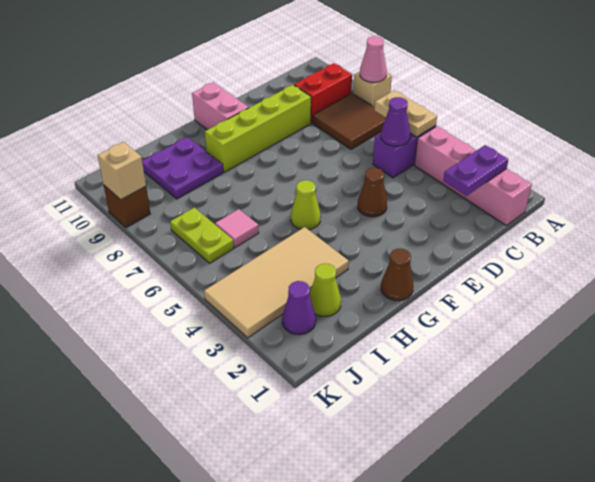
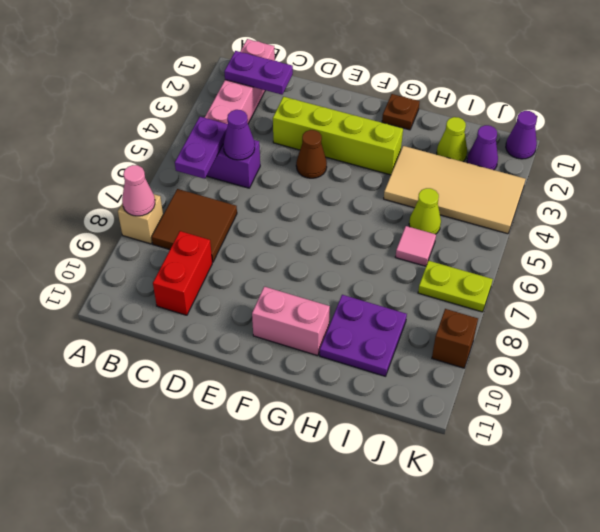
tan 1x2 plate [375,90,437,137] -> purple 1x2 plate [175,117,228,179]
red 1x2 brick [294,63,352,123] -> red 1x2 brick turned to [153,231,212,315]
lime 1x4 brick [205,85,311,172] -> lime 1x4 brick moved to [273,97,403,175]
pink 1x2 brick [192,82,249,130] -> pink 1x2 brick turned to [252,286,330,356]
brown 1x1 cone [381,249,413,301] -> brown 1x1 plate [382,94,420,130]
lime 1x1 cone [291,180,321,230] -> lime 1x1 cone moved to [409,188,441,234]
lime 1x2 plate [170,208,234,263] -> lime 1x2 plate turned to [418,261,493,312]
none -> purple 1x1 cone [506,111,537,159]
tan 1x1 brick [98,142,146,200] -> none

